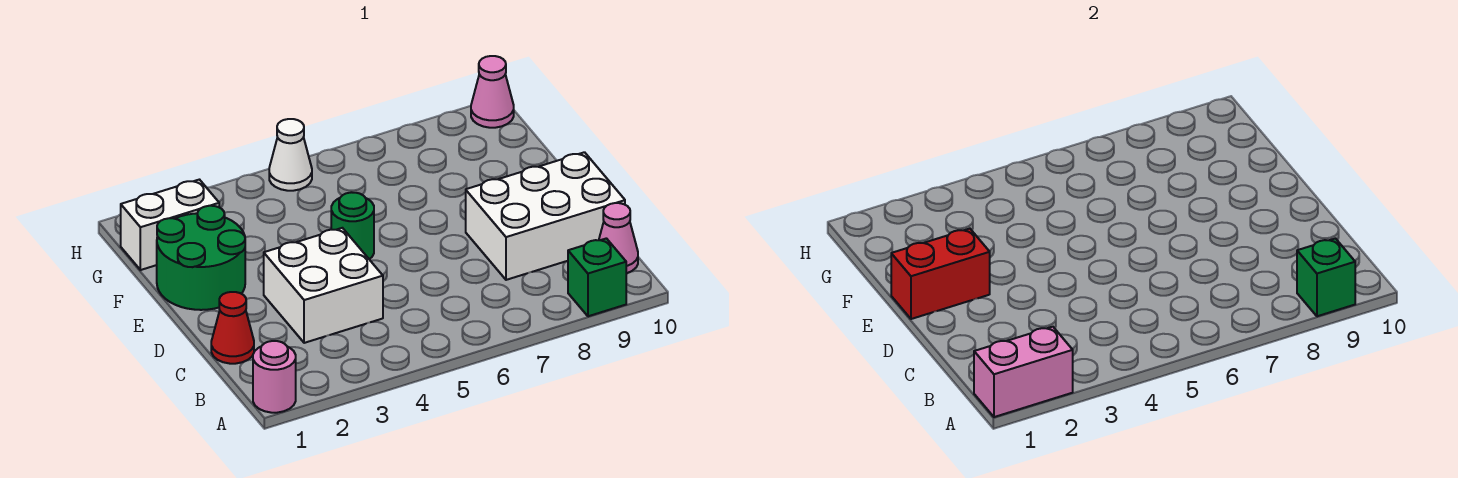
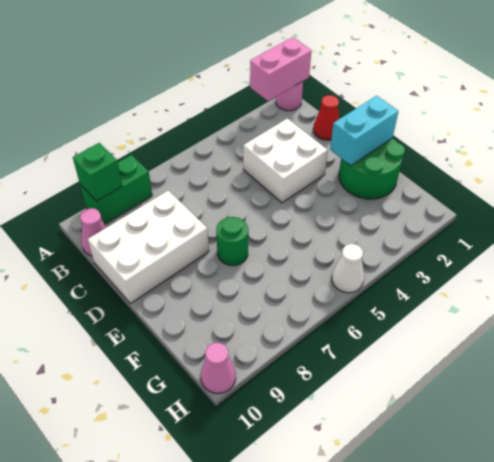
green 1x1 brick [568,238,626,316] -> green 1x2 brick [80,155,152,224]
red 1x2 brick [891,229,990,319] -> cyan 1x2 brick [330,96,398,166]
green 1x1 round brick [331,192,374,259] -> green 1x1 round brick moved to [216,217,248,266]
white 1x2 brick [121,180,219,270] -> none

